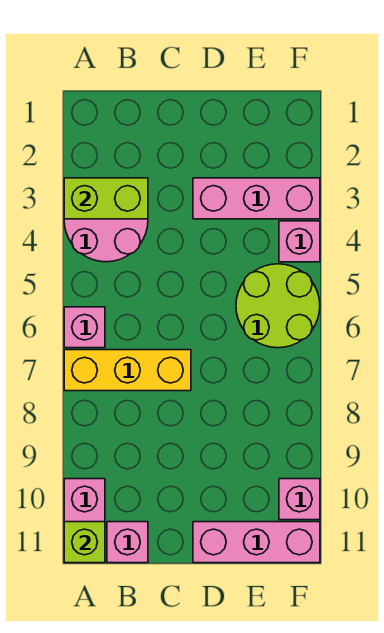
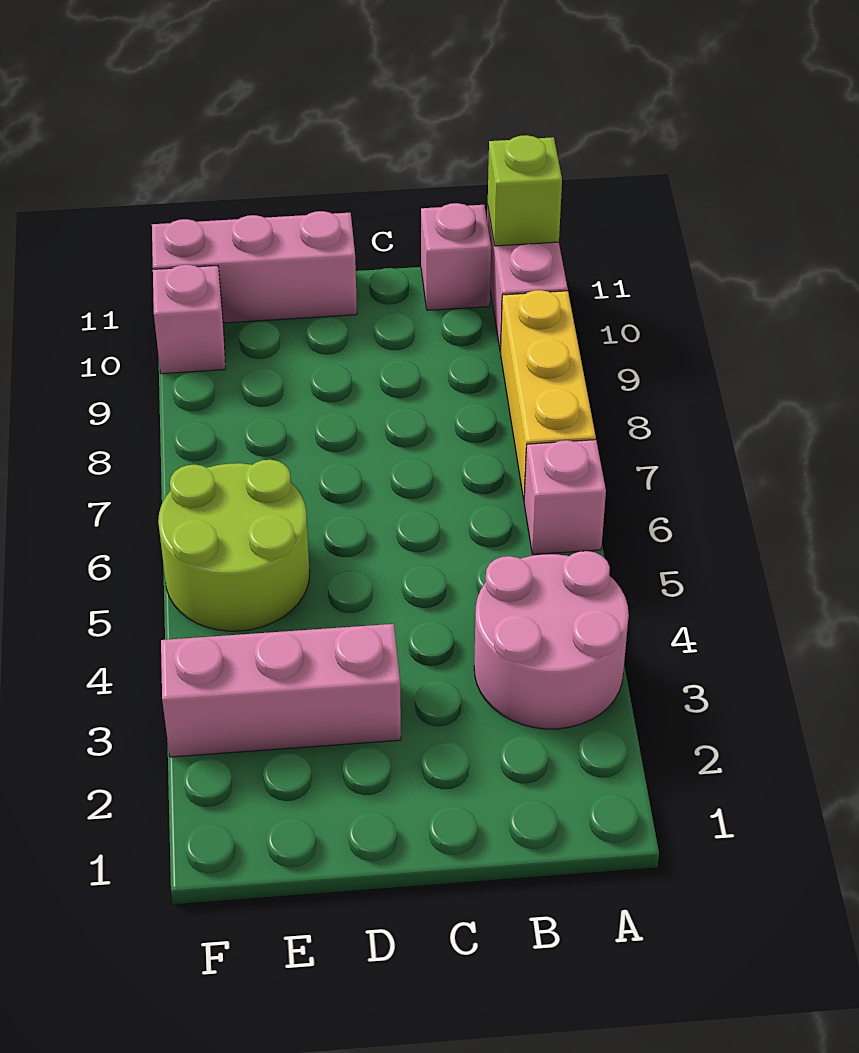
lime 1x2 brick [64,178,148,219] -> none
yellow 1x3 brick [64,350,191,391] -> yellow 1x3 brick turned to [501,290,596,499]
pink 1x1 brick [279,221,320,262] -> none

